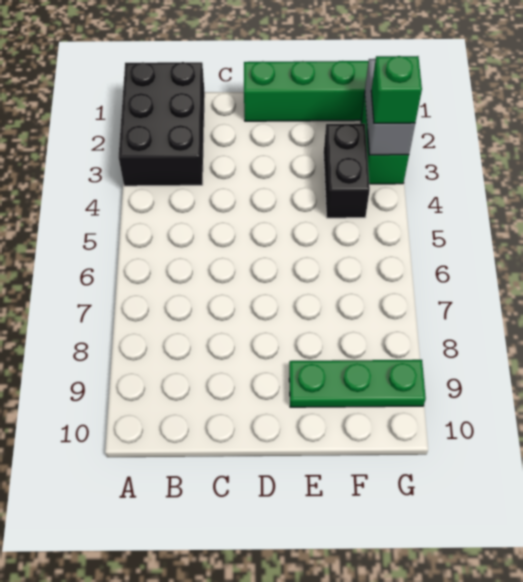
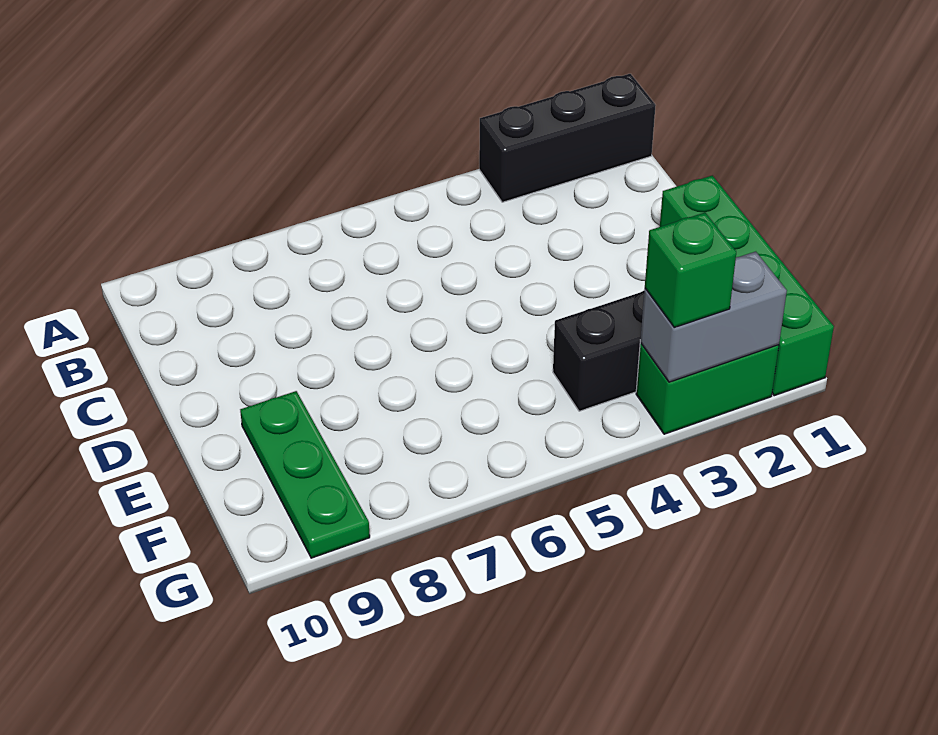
black 2x3 brick [119,62,205,186] -> black 1x3 brick [479,74,656,202]

